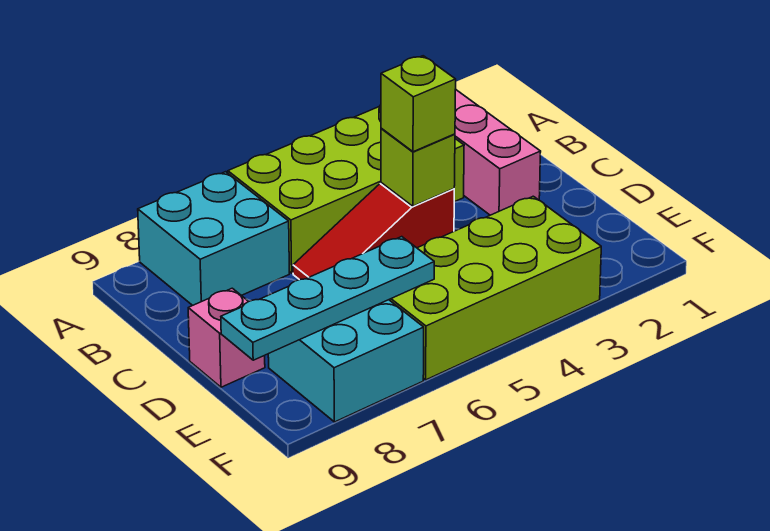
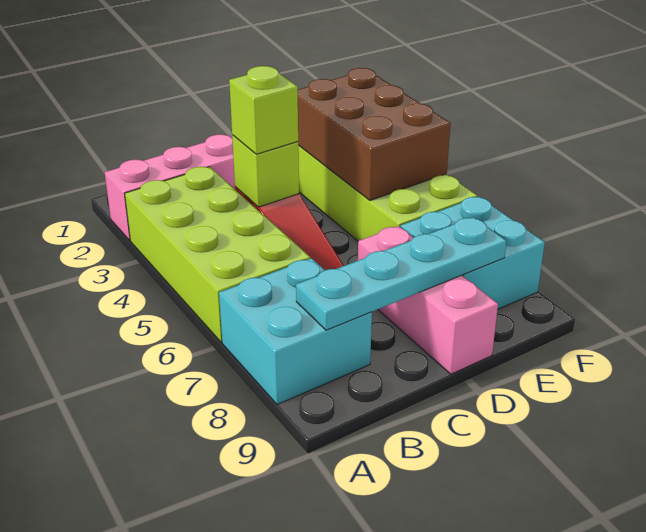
pink 1x1 brick [188,288,265,387] -> pink 1x3 brick [358,226,498,374]
none -> brown 2x3 brick [298,68,451,200]
cyan 1x4 plate [221,237,434,360] -> cyan 1x4 plate turned to [296,217,506,330]

